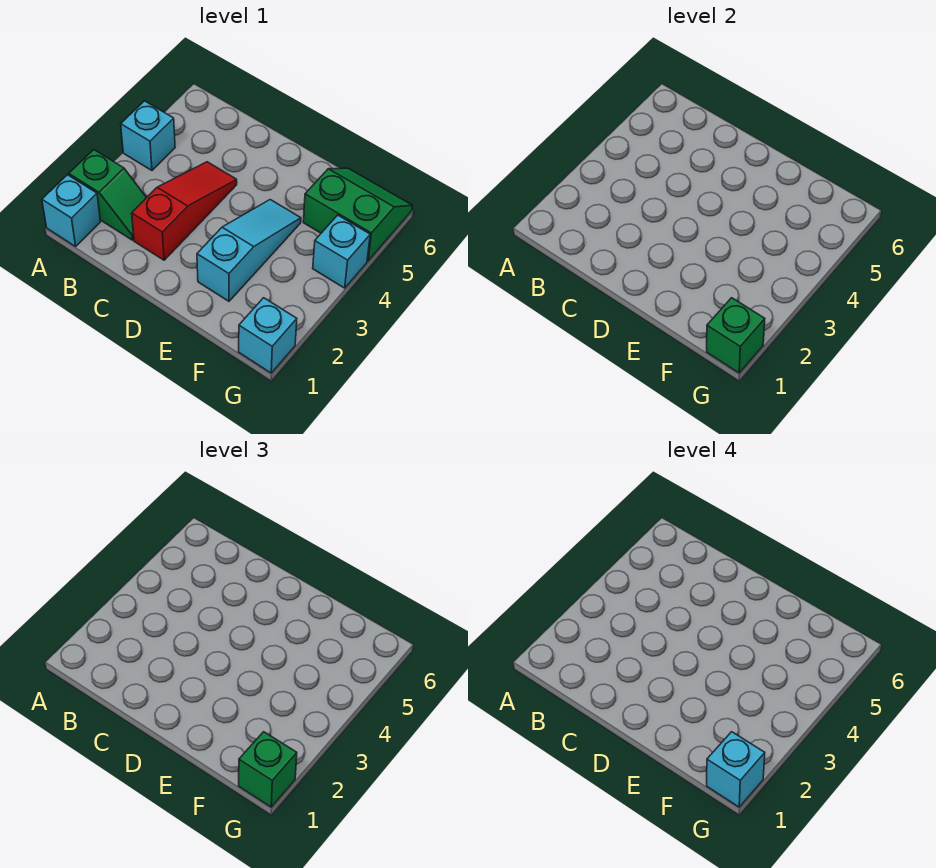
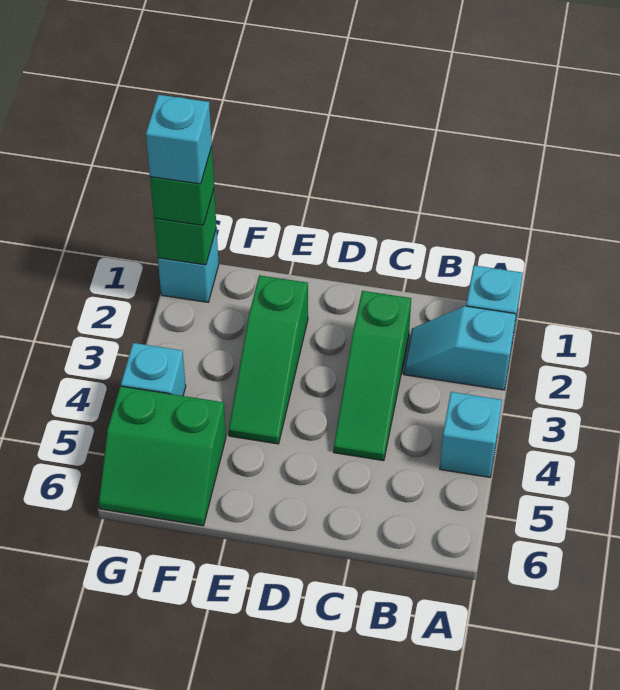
green 1x2 slope [69,150,146,240] -> cyan 1x2 slope [404,306,516,390]
red 1x3 slope [132,162,237,260] -> green 1x3 slope [334,291,411,461]
cyan 1x3 slope [197,200,301,301] -> green 1x3 slope [229,275,308,444]

